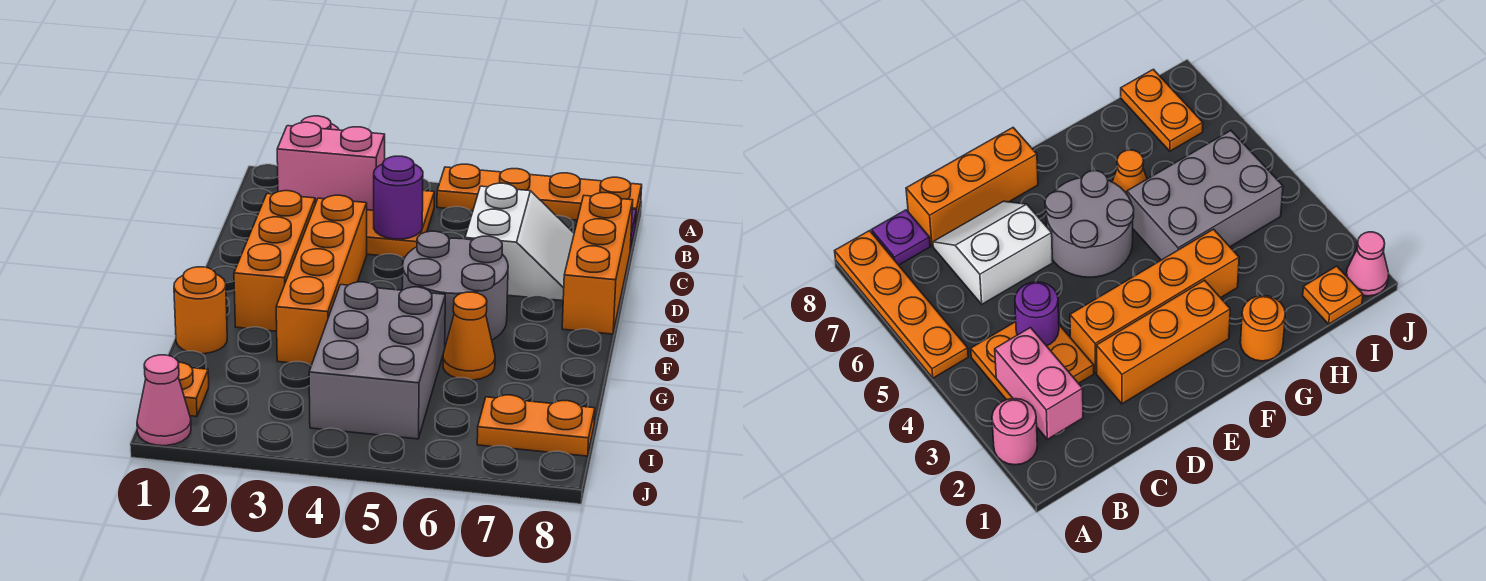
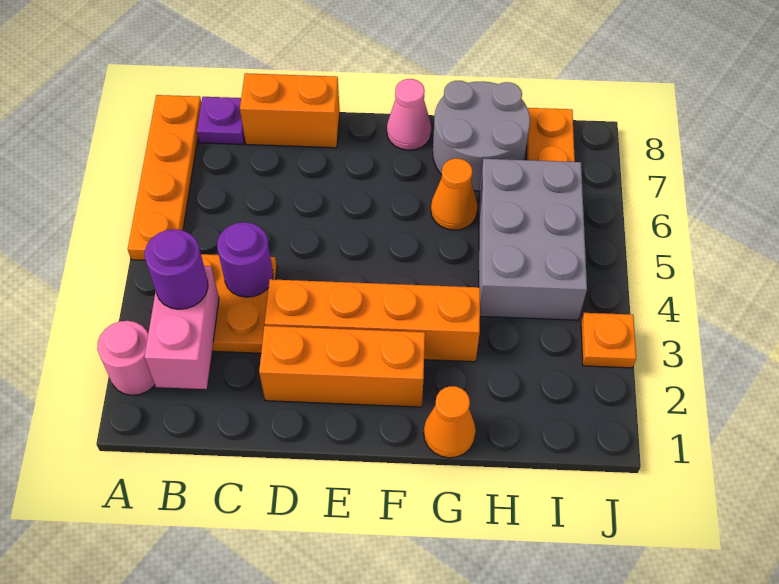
none -> purple 1x1 round brick [145,229,208,309]
white 2x2 slope [465,183,574,301] -> none
orange 1x3 brick [562,193,633,334] -> orange 1x2 brick [240,73,340,148]
grey 2x2 round brick [402,231,508,346] -> grey 2x2 round brick moved to [433,81,530,191]
orange 1x1 round brick [174,267,227,354] -> orange 1x1 cone [424,386,476,458]
grey 2x3 brick [309,282,445,439] -> grey 2x3 brick turned to [479,159,587,320]
orange 1x1 plate [178,362,209,416] -> orange 1x1 plate moved to [581,313,636,368]
pink 1x1 cone [137,355,191,446] -> pink 1x1 cone moved to [387,79,431,150]

